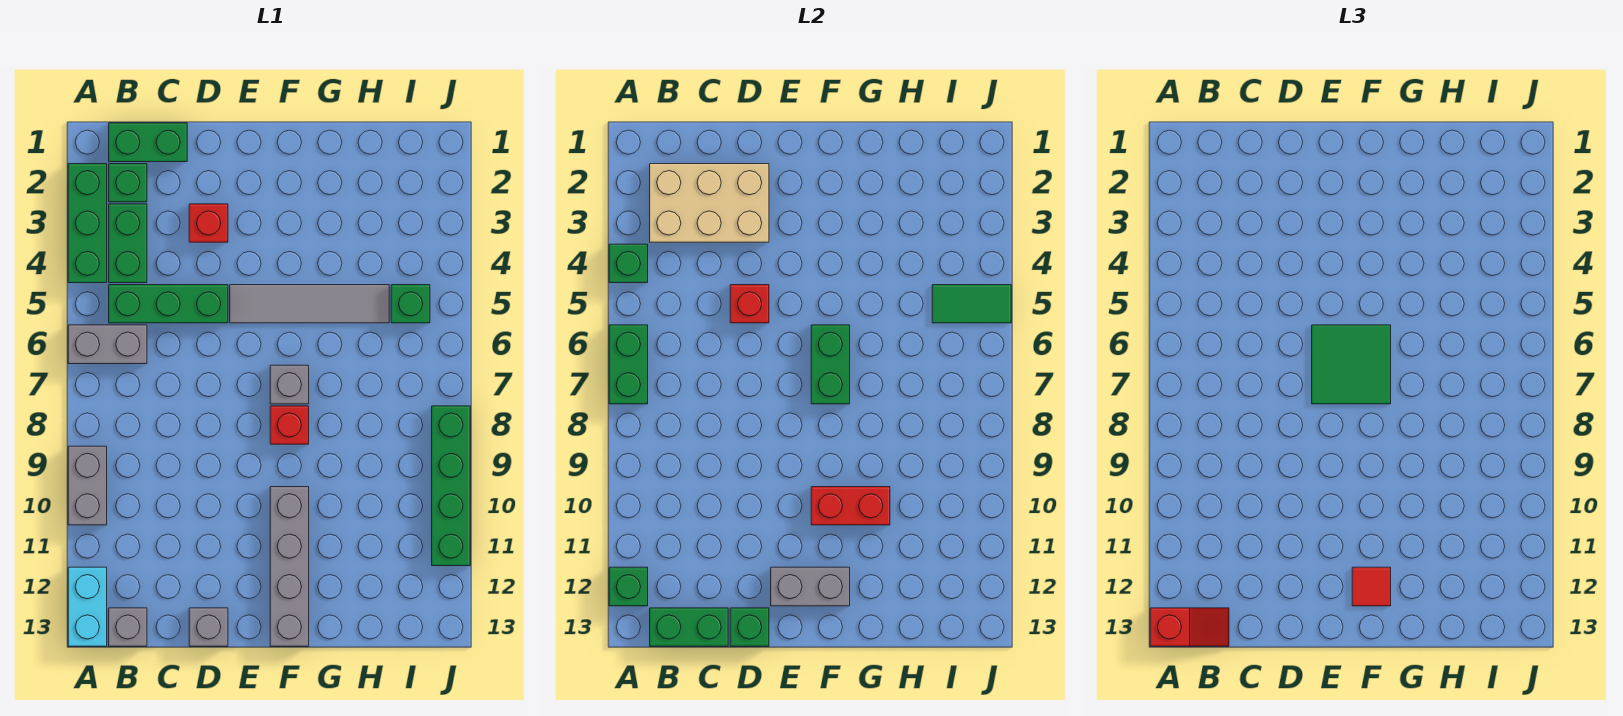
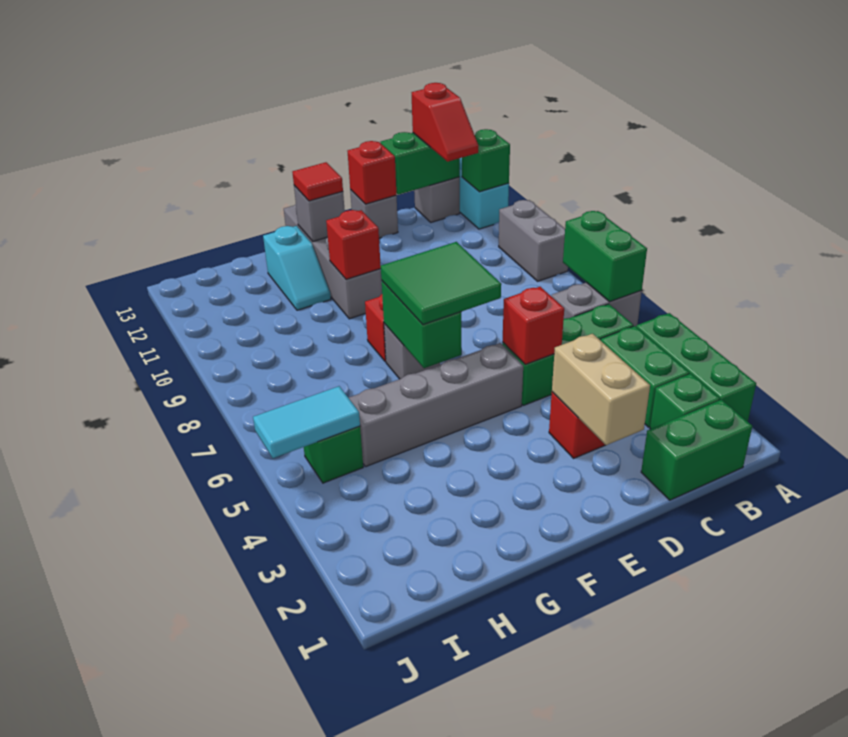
green 1x1 brick [609,244,648,283] -> none
red 1x2 slope [1150,608,1229,646] -> red 1x2 slope turned to [412,83,478,162]
tan 2x3 brick [650,164,769,242] -> tan 1x2 brick [552,334,650,445]
green 1x1 brick [730,608,769,646] -> red 1x1 brick [347,141,396,204]
grey 1x4 tile [230,285,389,323] -> grey 1x4 brick [349,343,523,467]
grey 1x2 brick [771,567,850,606] -> grey 1x1 brick [294,186,345,241]
red 1x2 brick [811,487,890,525] -> red 1x1 brick [326,210,381,279]
none -> cyan 1x2 slope [263,226,331,310]
green 1x2 tile [932,285,1011,323] -> cyan 1x2 tile [253,386,360,458]
green 1x4 brick [432,406,470,566] -> none

